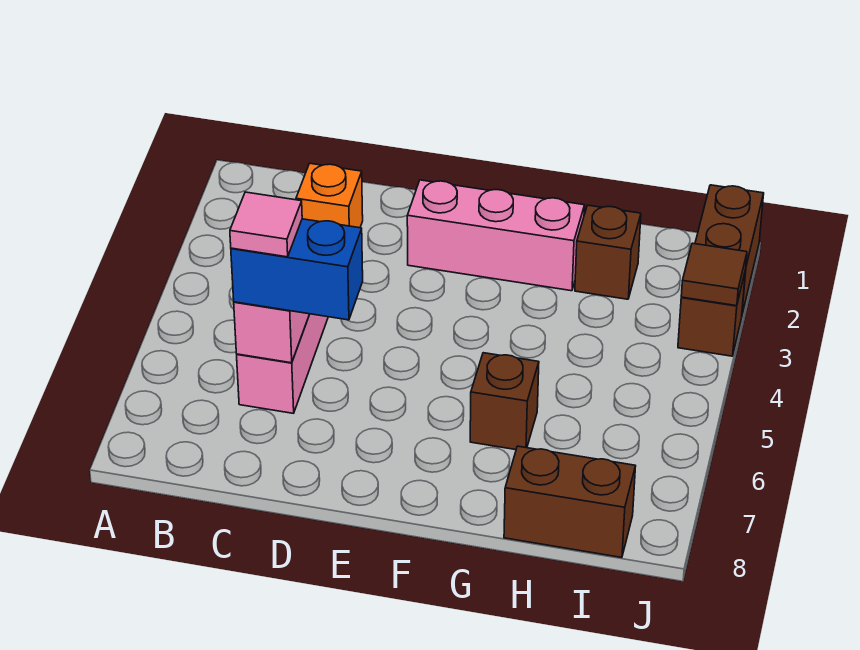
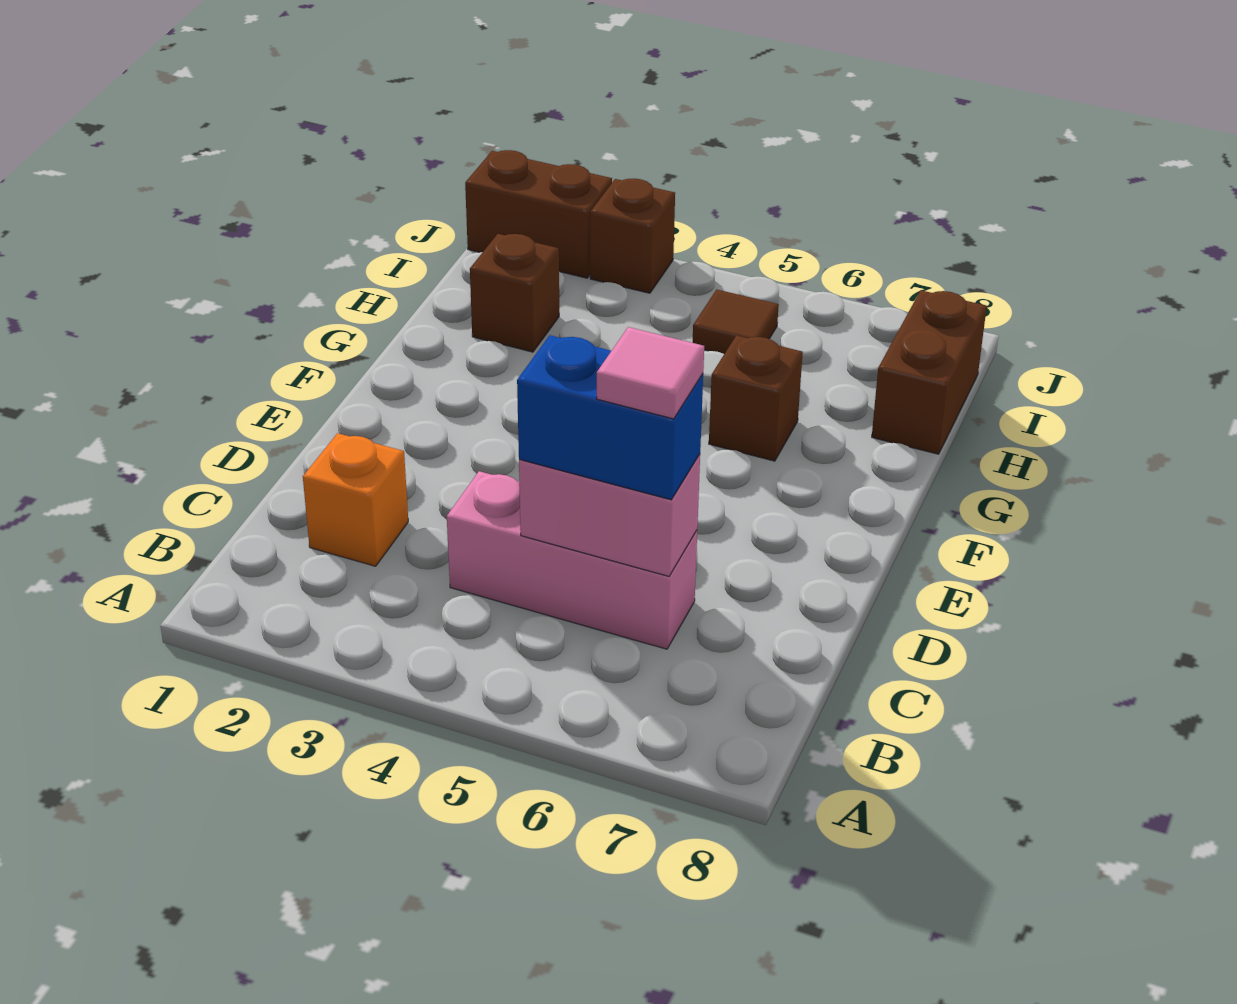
blue 1x2 brick [231,219,363,320] -> blue 1x2 brick turned to [517,335,703,500]
pink 1x3 brick [407,180,585,291] -> none
brown 1x1 tile [681,243,747,306] -> brown 1x1 tile moved to [693,290,779,354]

